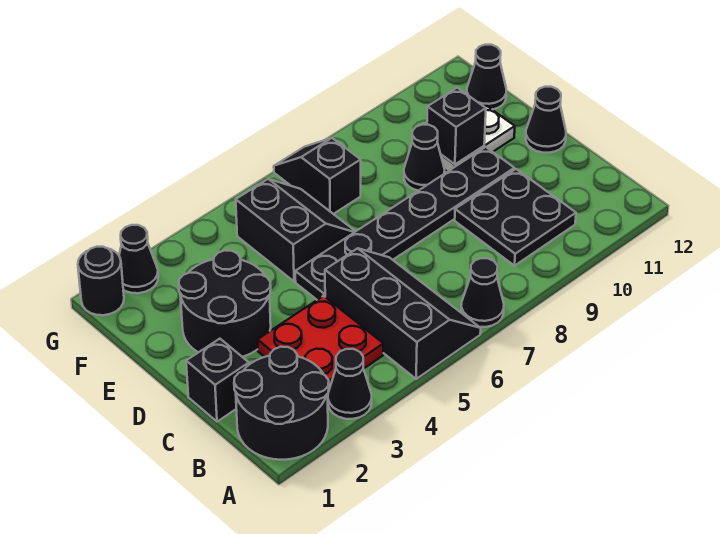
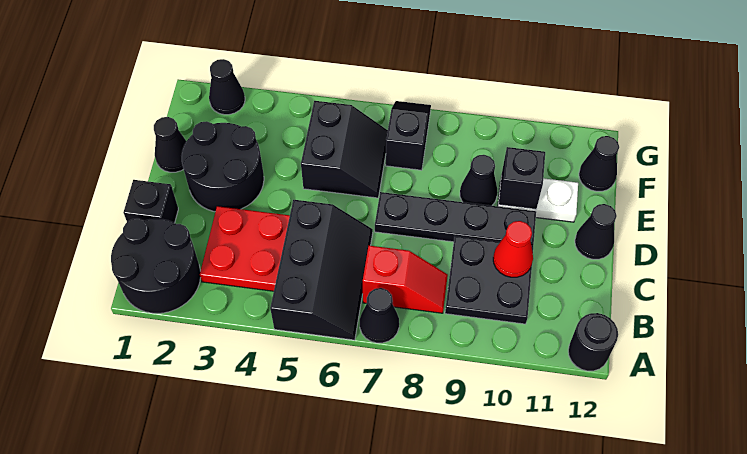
black 1x1 cone [328,349,372,419] -> black 1x1 cone moved to [154,117,186,172]
none -> red 1x2 slope [363,246,448,313]
none -> red 1x1 cone [493,221,533,277]
black 1x6 plate [295,147,514,300] -> black 1x4 plate [375,192,536,246]
black 1x1 round brick [78,247,124,315] -> black 1x1 round brick moved to [568,313,618,371]

